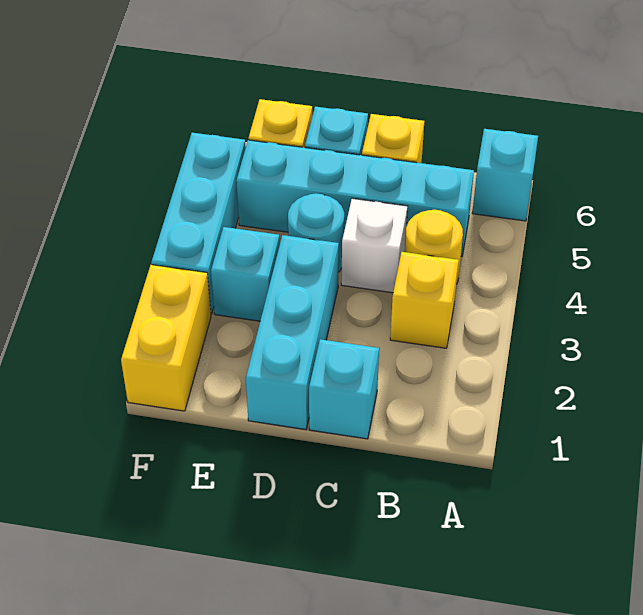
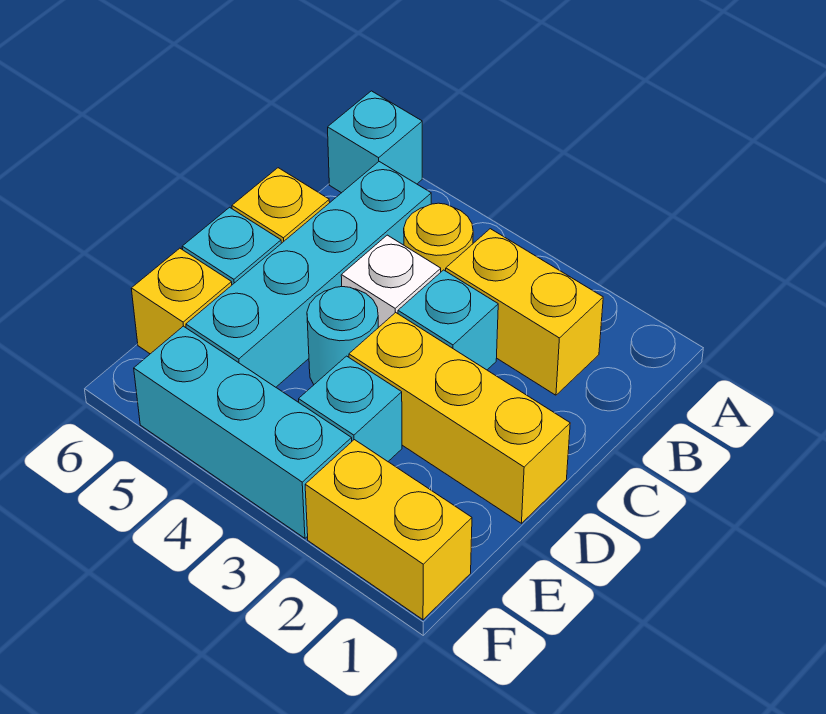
yellow 1x1 brick [390,252,459,348] -> yellow 1x2 brick [446,229,603,395]
cyan 1x1 brick [309,339,379,439] -> cyan 1x1 brick moved to [398,270,498,370]
cyan 1x3 brick [246,235,339,430] -> yellow 1x3 brick [349,312,570,523]

